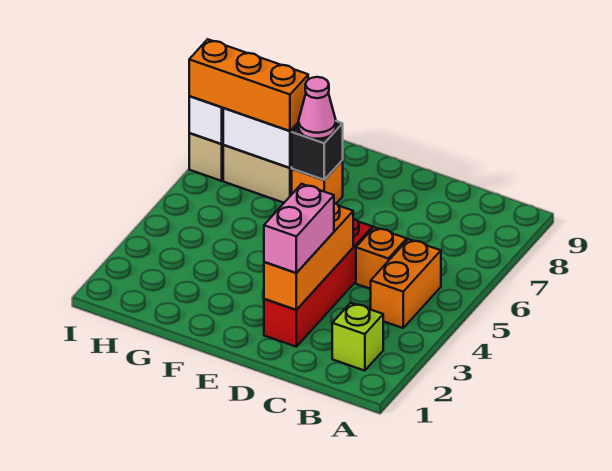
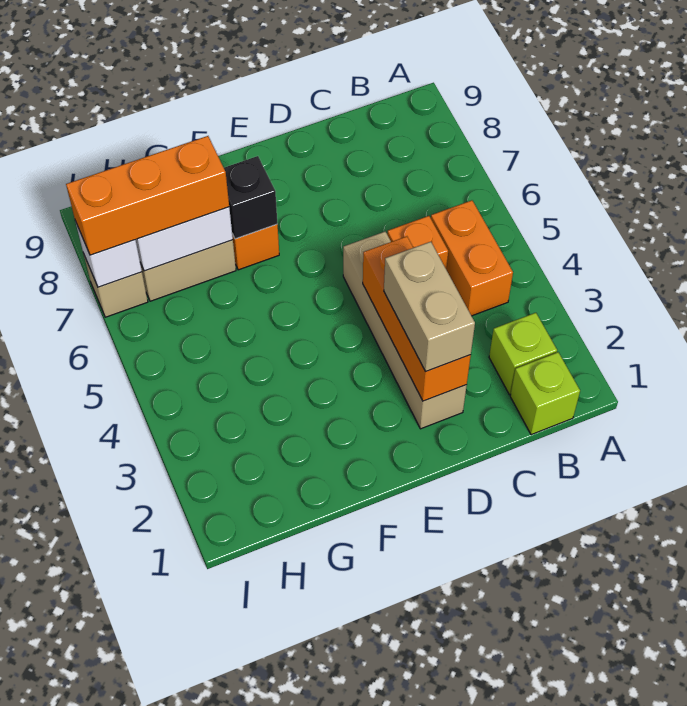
none -> lime 1x1 brick [510,352,580,435]
red 1x4 brick [264,218,373,347] -> tan 1x4 brick [343,232,467,429]
pink 1x2 brick [264,184,334,273] -> tan 1x2 brick [384,242,475,372]
pink 1x1 cone [299,77,336,139] -> none

